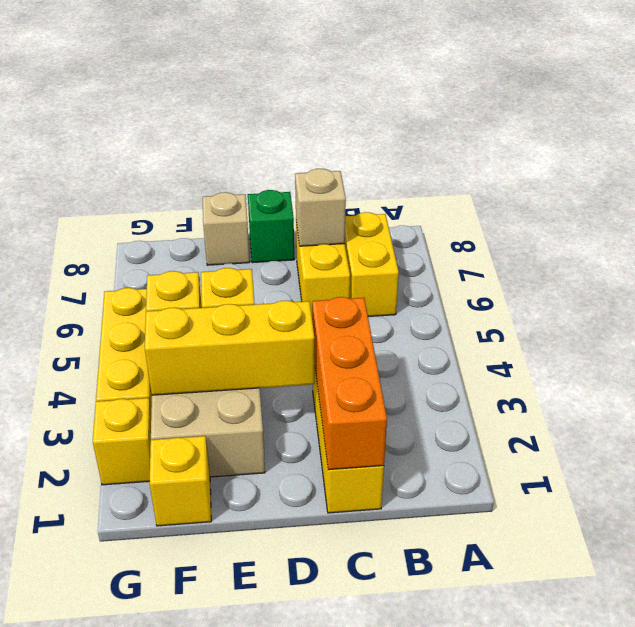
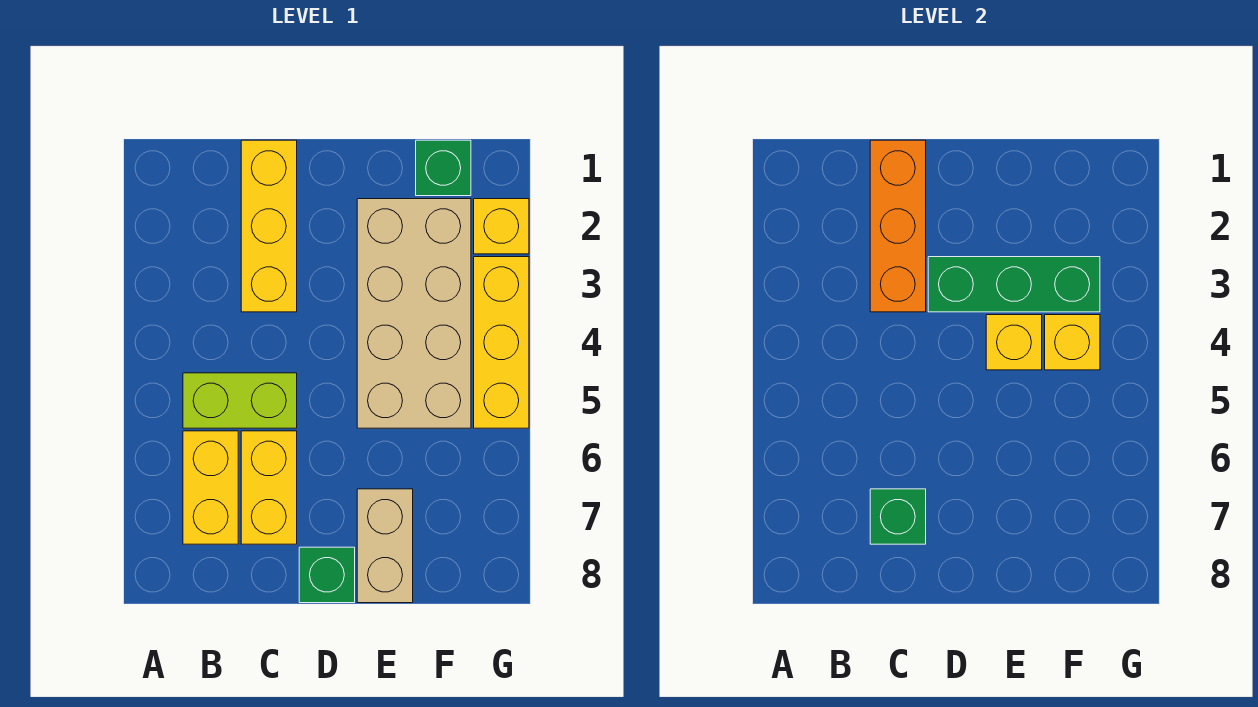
none -> lime 1x2 brick [183,373,297,428]
tan 1x1 brick [295,169,346,246] -> green 1x1 brick [870,489,926,544]
yellow 1x3 brick [145,301,315,395] -> green 1x3 brick [928,257,1100,312]
tan 1x1 brick [203,192,250,265] -> tan 1x2 brick [357,489,413,603]
yellow 1x1 brick [149,436,211,526] -> green 1x1 brick [416,140,471,196]

